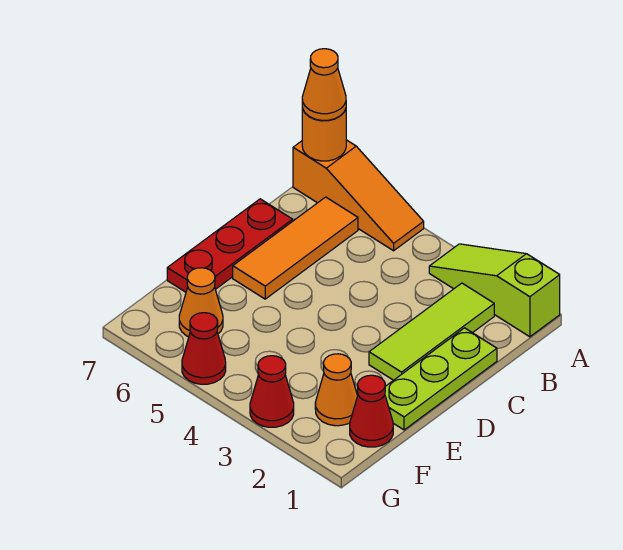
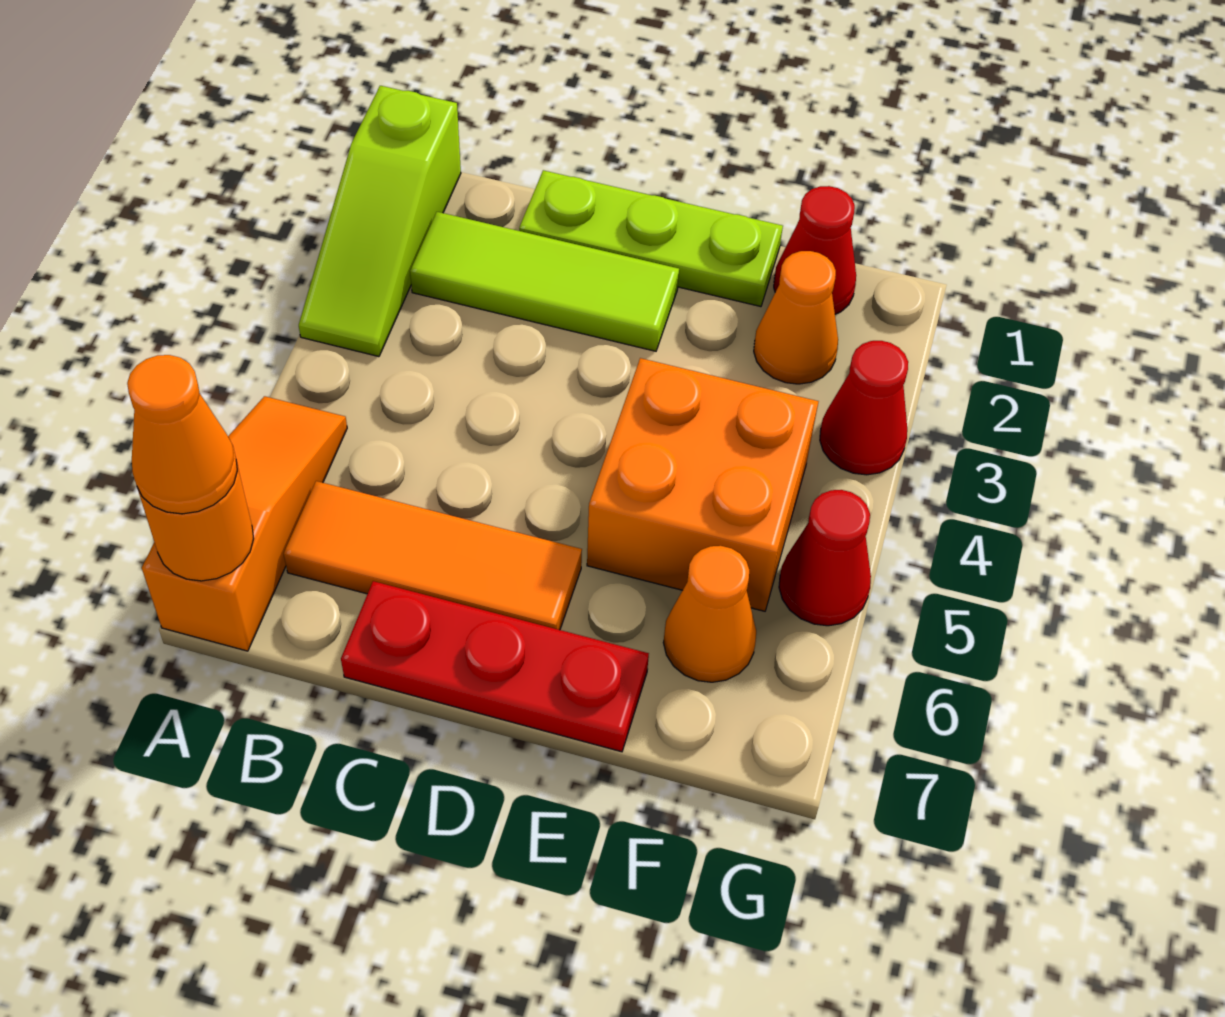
none -> orange 2x2 brick [587,358,819,611]

